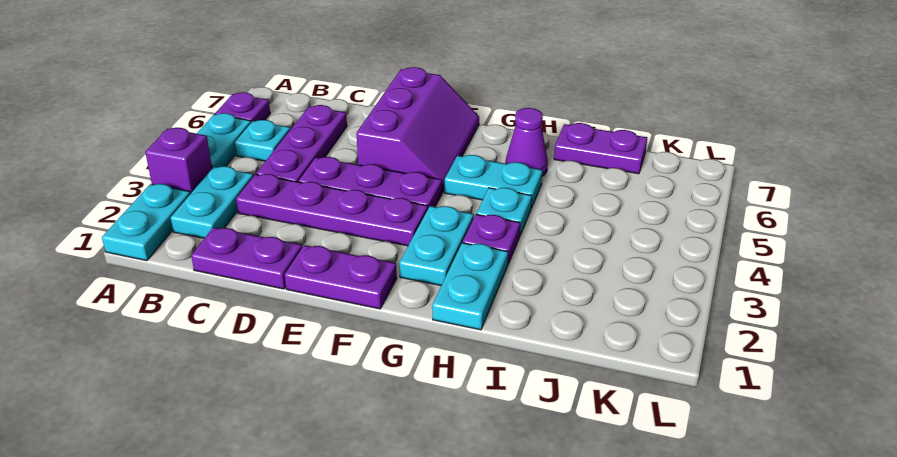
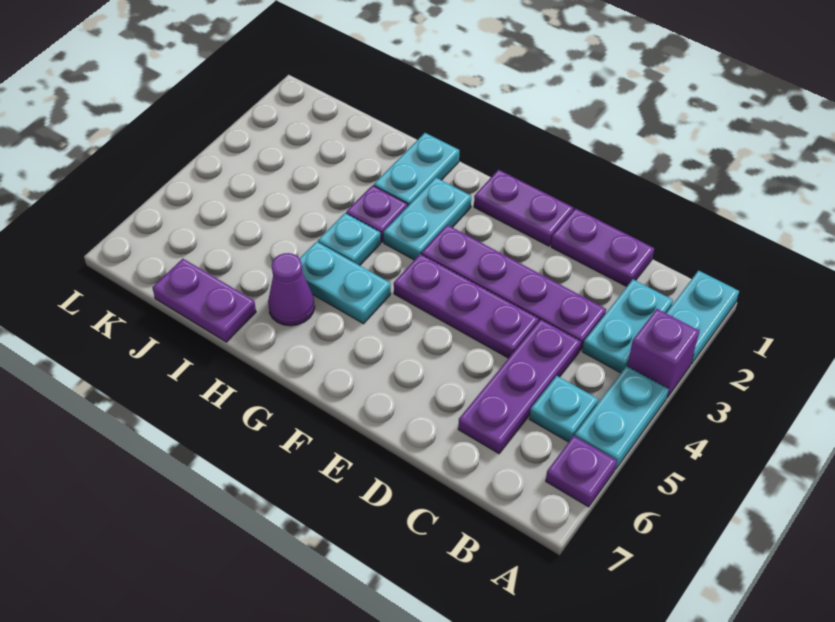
purple 2x3 slope [356,67,479,193] -> none

